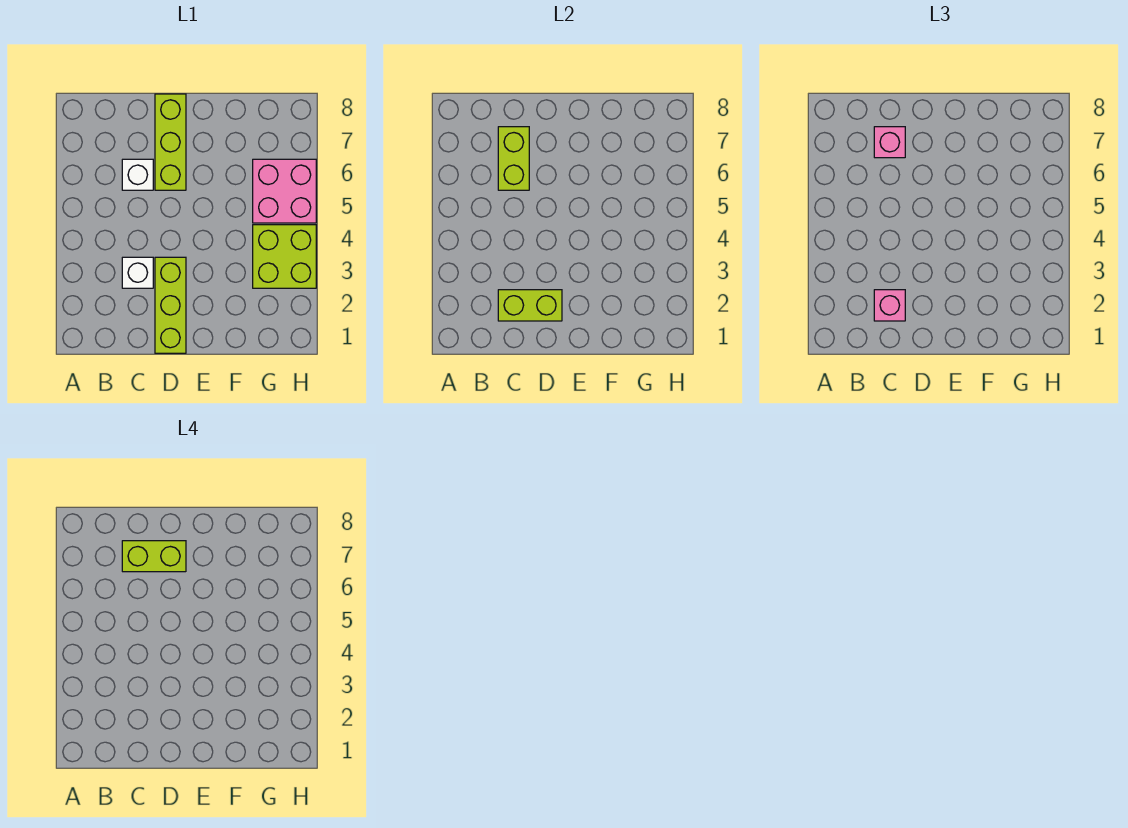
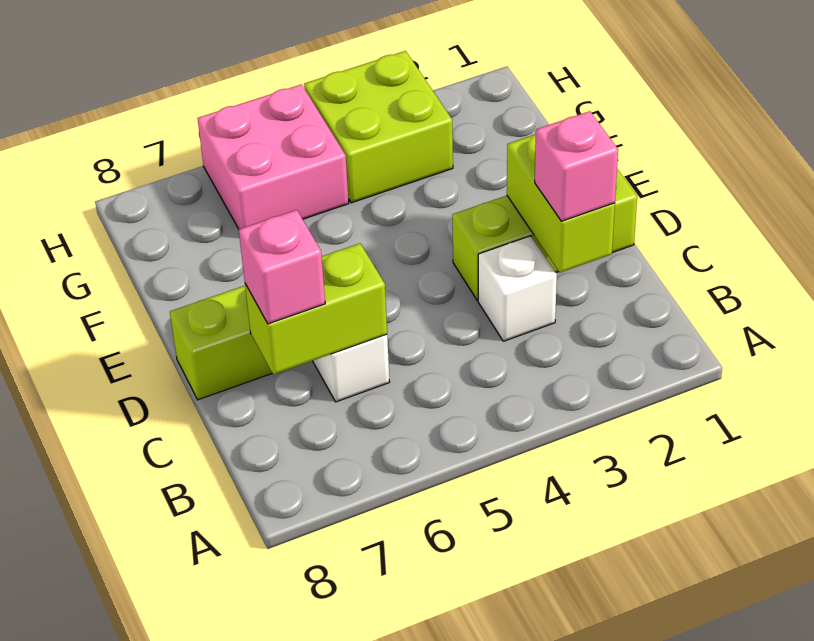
lime 1x2 brick [122,541,186,572] -> none

